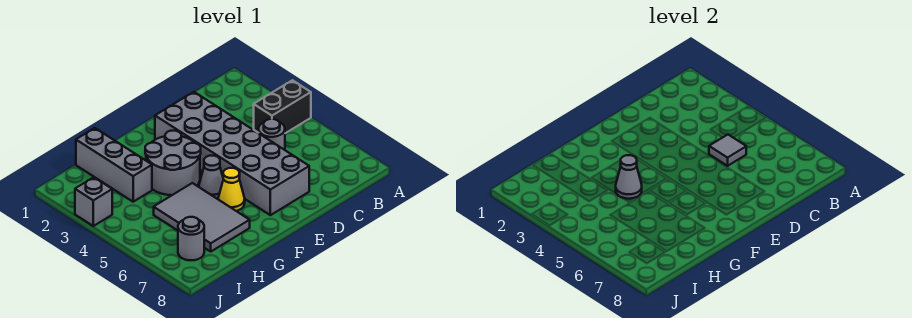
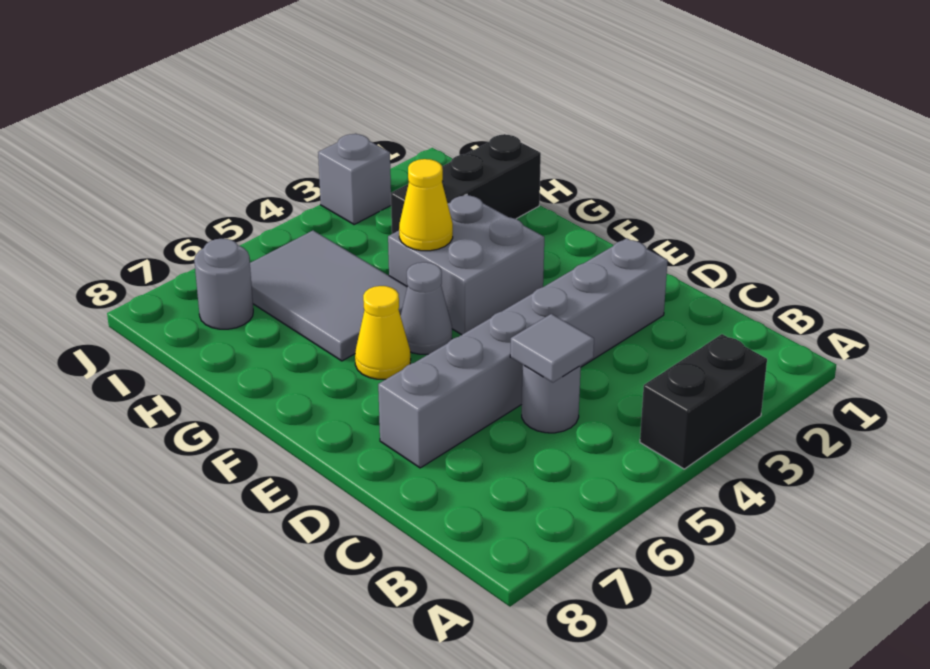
black 1x2 brick [254,80,311,133] -> black 1x2 brick turned to [640,334,767,469]
grey 2x6 brick [155,92,309,215] -> grey 1x6 brick [378,238,668,468]
grey 2x2 round brick [145,131,201,195] -> grey 2x2 brick [388,194,544,335]
grey 1x1 cone [616,155,642,199] -> yellow 1x1 cone [399,159,453,251]
grey 2x3 tile [154,183,250,251] -> grey 2x3 tile turned to [250,231,407,361]
grey 1x3 brick [76,128,152,202] -> black 1x3 brick [391,134,541,234]

